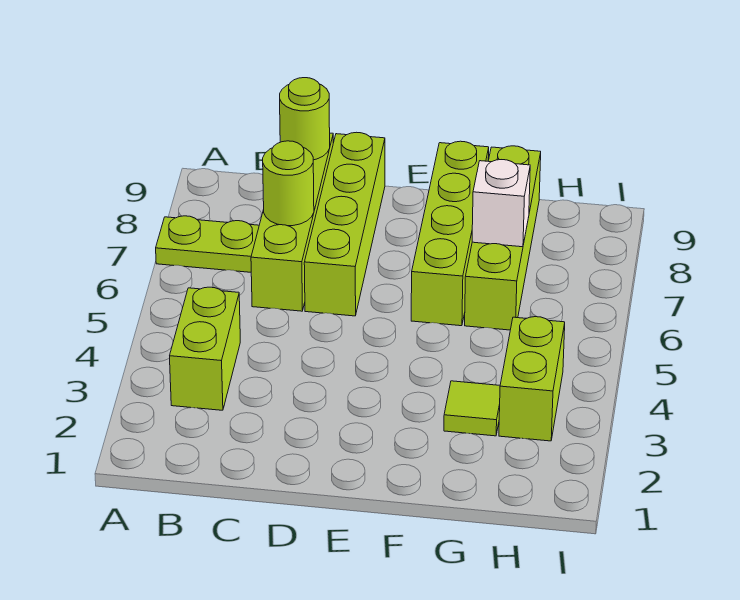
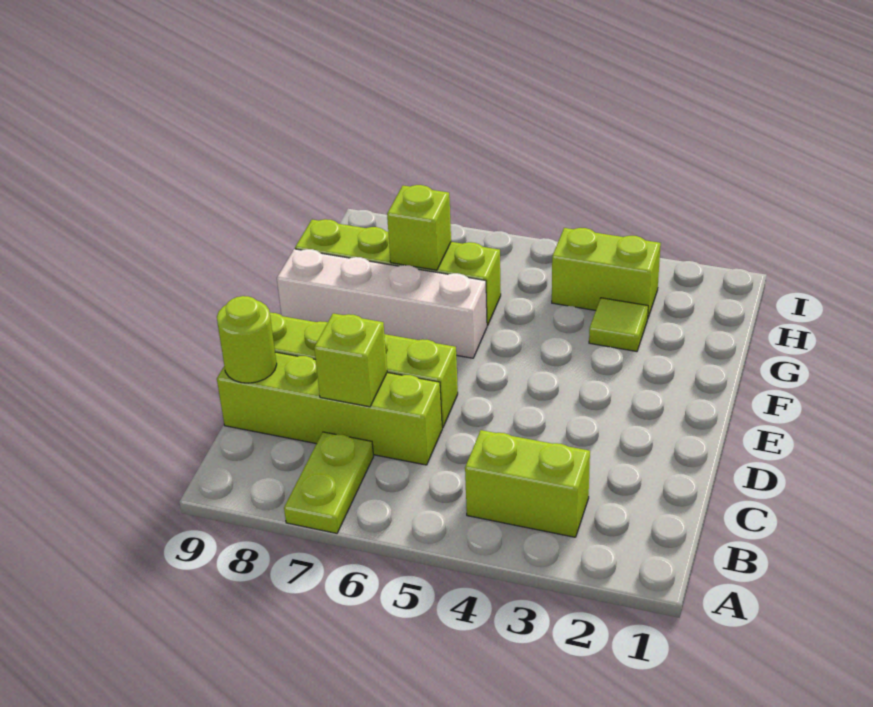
lime 1x1 round brick [263,141,314,226] -> lime 1x1 brick [314,313,387,407]
lime 1x4 brick [411,141,489,326] -> white 1x4 brick [277,249,487,358]
white 1x1 brick [472,160,530,247] -> lime 1x1 brick [387,185,451,270]

